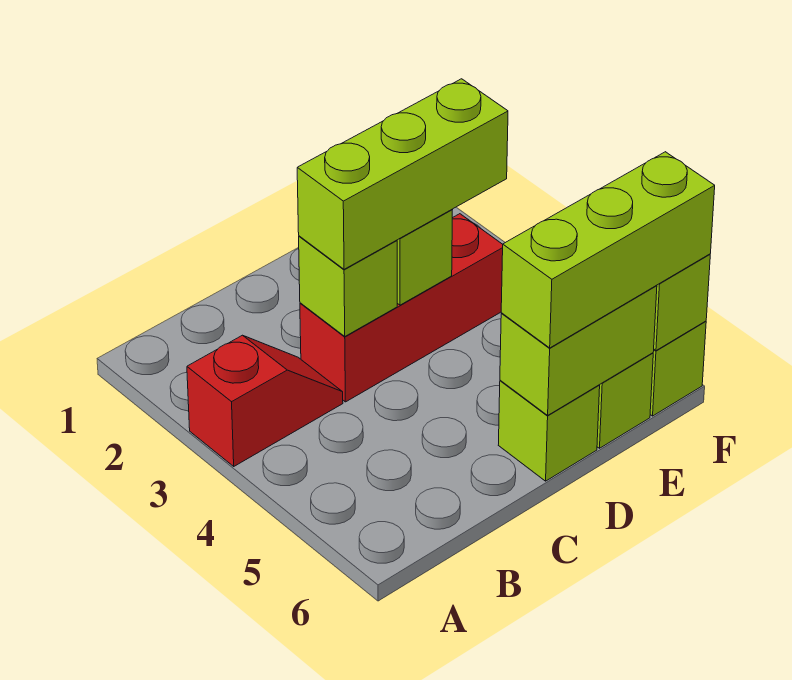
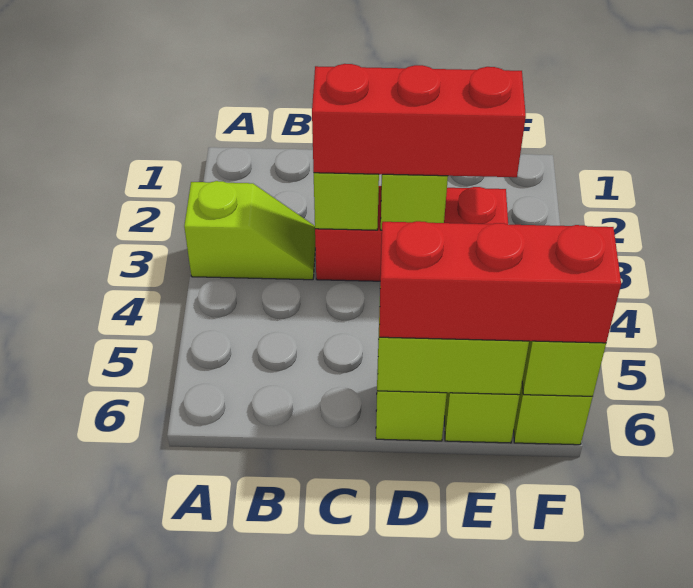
red 1x2 slope [187,335,343,466] -> lime 1x2 slope [184,181,315,280]
lime 1x3 brick [297,79,508,269] -> red 1x3 brick [312,64,526,177]
lime 1x3 brick [501,152,715,348] -> red 1x3 brick [379,221,621,343]

